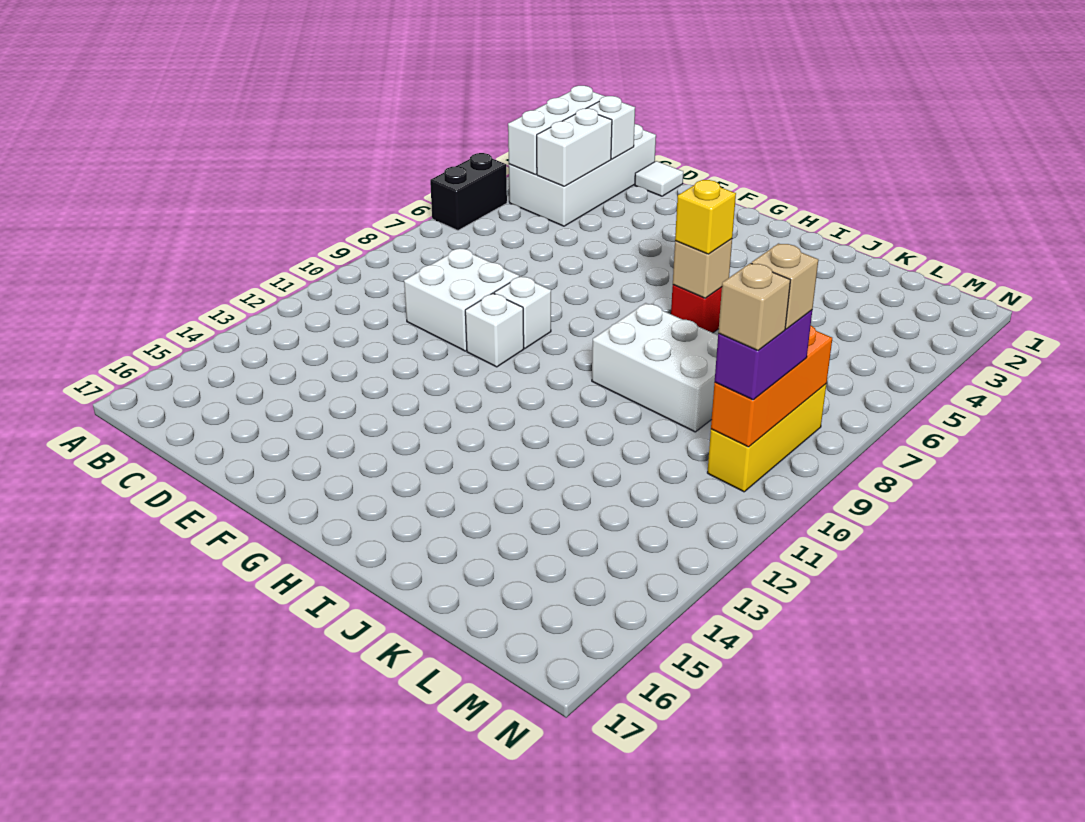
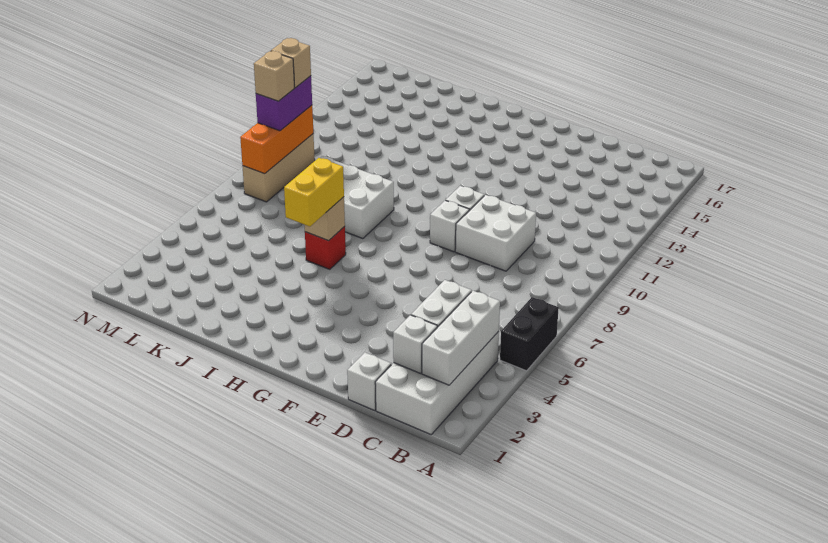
white 1x1 tile [635,161,683,196] -> white 1x1 brick [347,353,391,410]
yellow 1x1 brick [675,180,736,254] -> yellow 1x2 brick [284,158,344,226]
yellow 1x3 brick [707,384,826,492] -> tan 1x3 brick [242,134,315,202]

